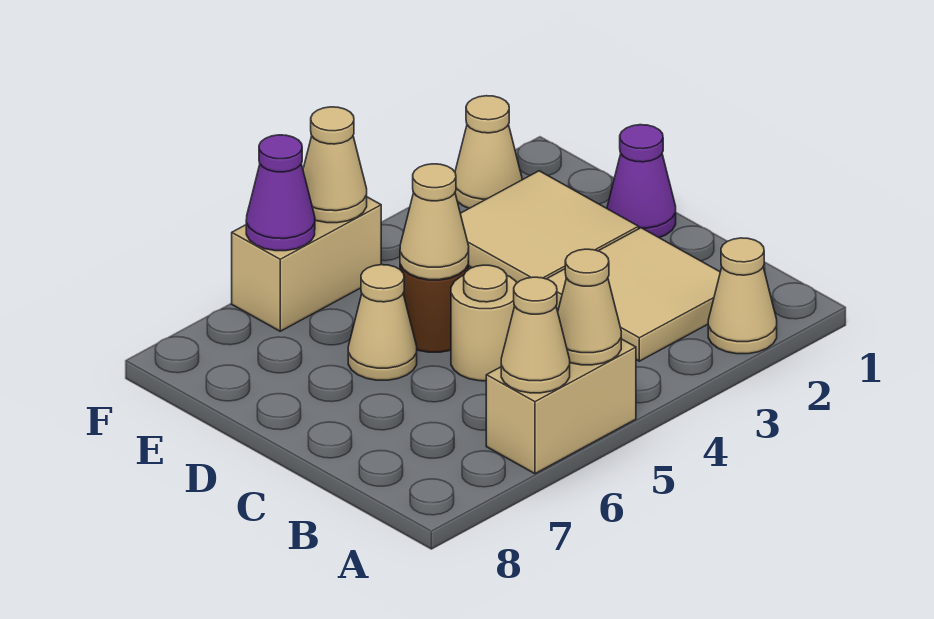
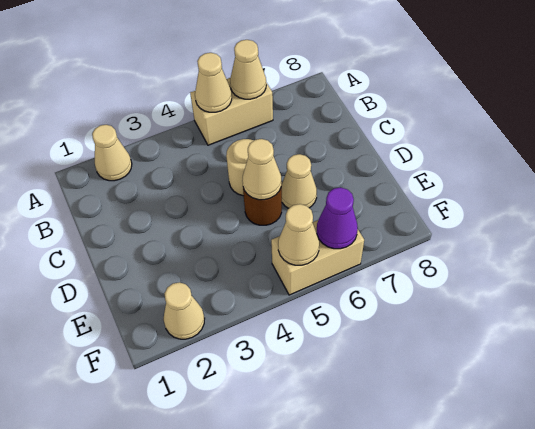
tan 2x2 tile [547,228,720,361] -> none
purple 1x1 cone [607,125,676,238] -> none
tan 2x2 tile [460,171,639,283] -> none

